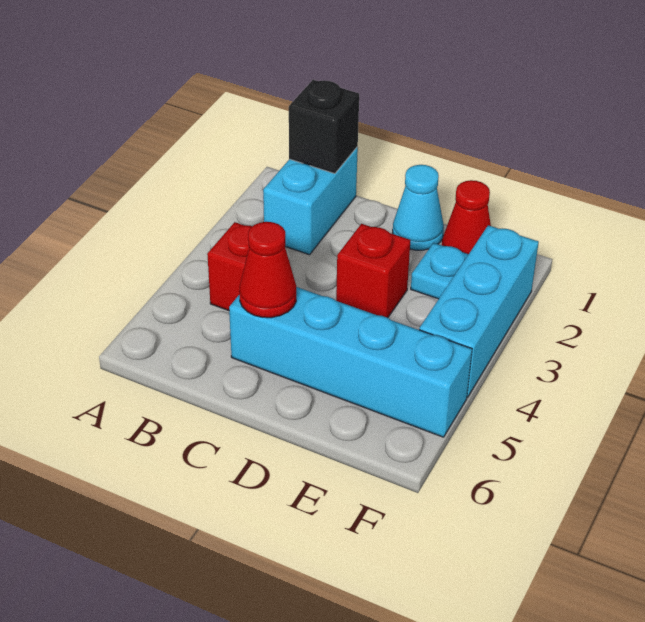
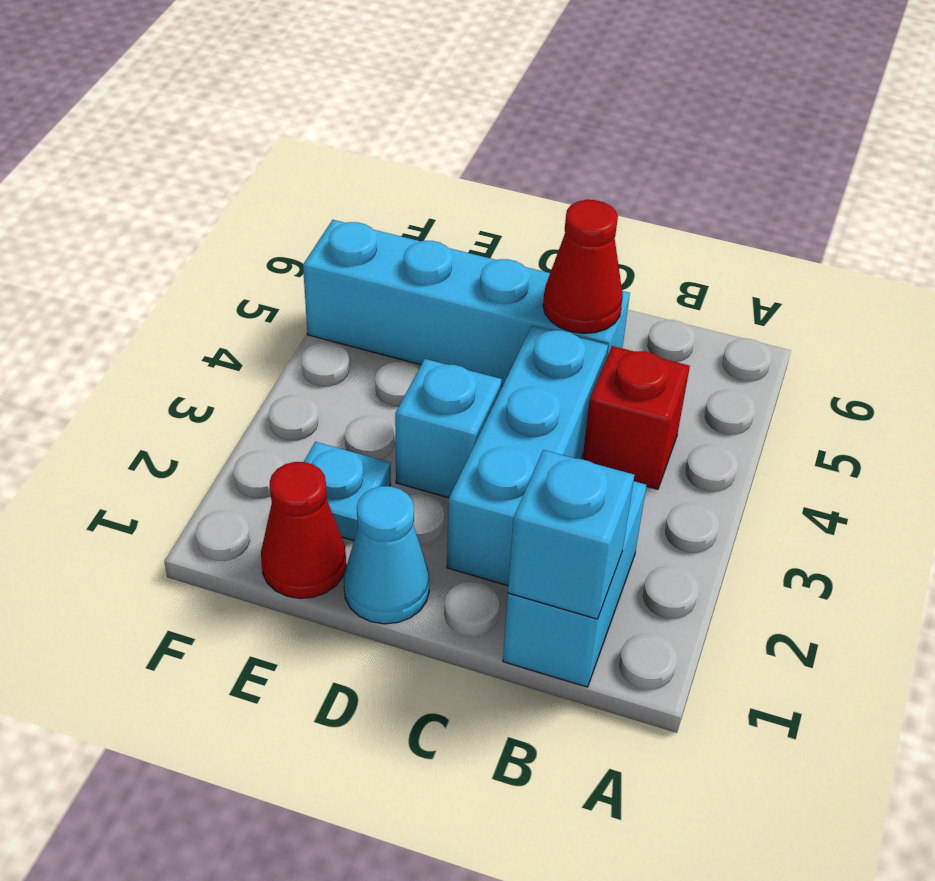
black 1x1 brick [289,80,359,174] -> cyan 1x1 brick [508,450,634,619]
red 1x1 brick [336,224,410,318] -> cyan 1x1 brick [395,359,502,498]
cyan 1x3 brick [419,225,539,397] -> cyan 1x3 brick moved to [447,326,608,586]

